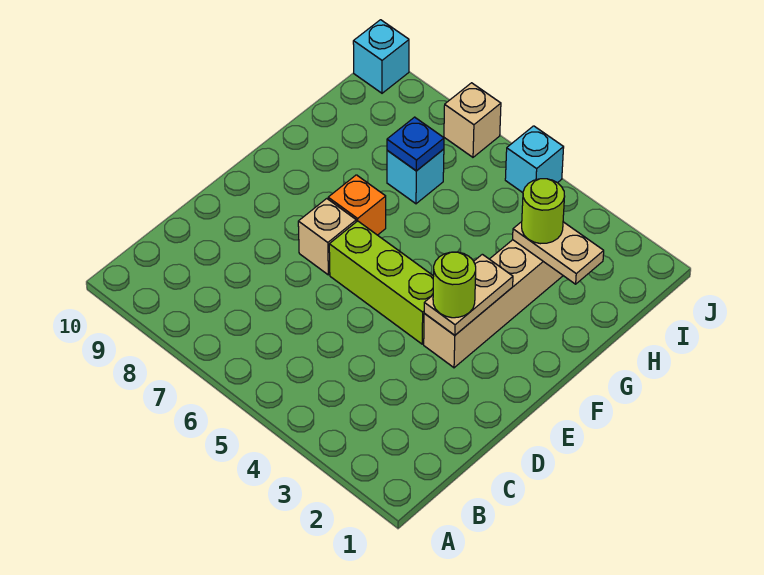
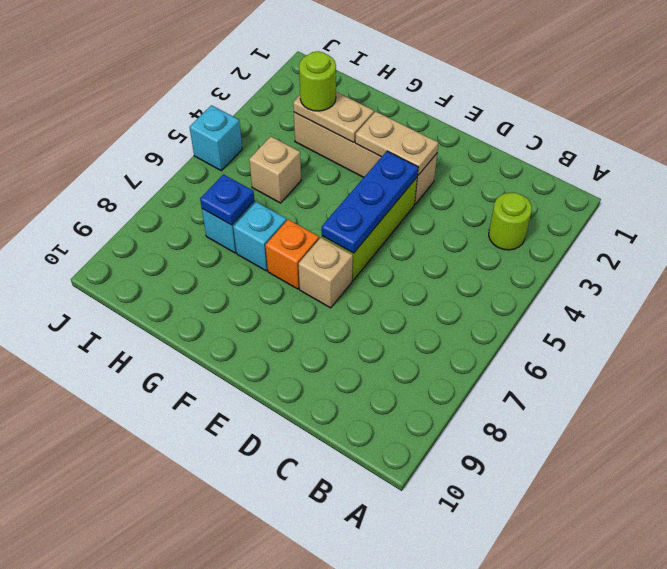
lime 1x1 round brick [433,252,476,318] -> lime 1x1 round brick moved to [489,193,532,250]
none -> blue 1x3 plate [322,151,418,253]
tan 1x2 plate [513,222,604,284] -> tan 1x2 plate turned to [293,92,374,143]
tan 1x1 brick [444,83,501,157] -> tan 1x1 brick moved to [249,137,301,203]
cyan 1x1 brick [353,20,409,93] -> cyan 1x1 brick moved to [233,202,287,271]

